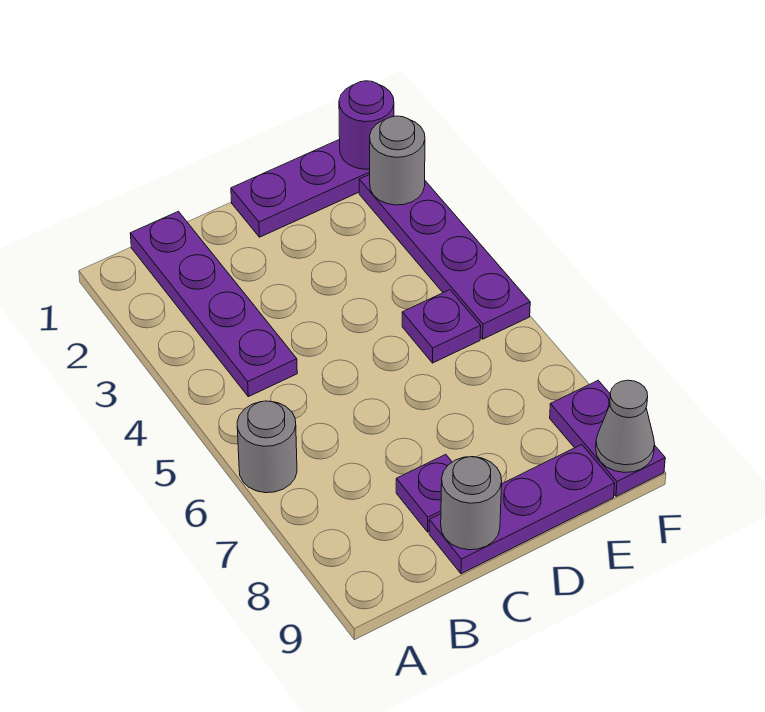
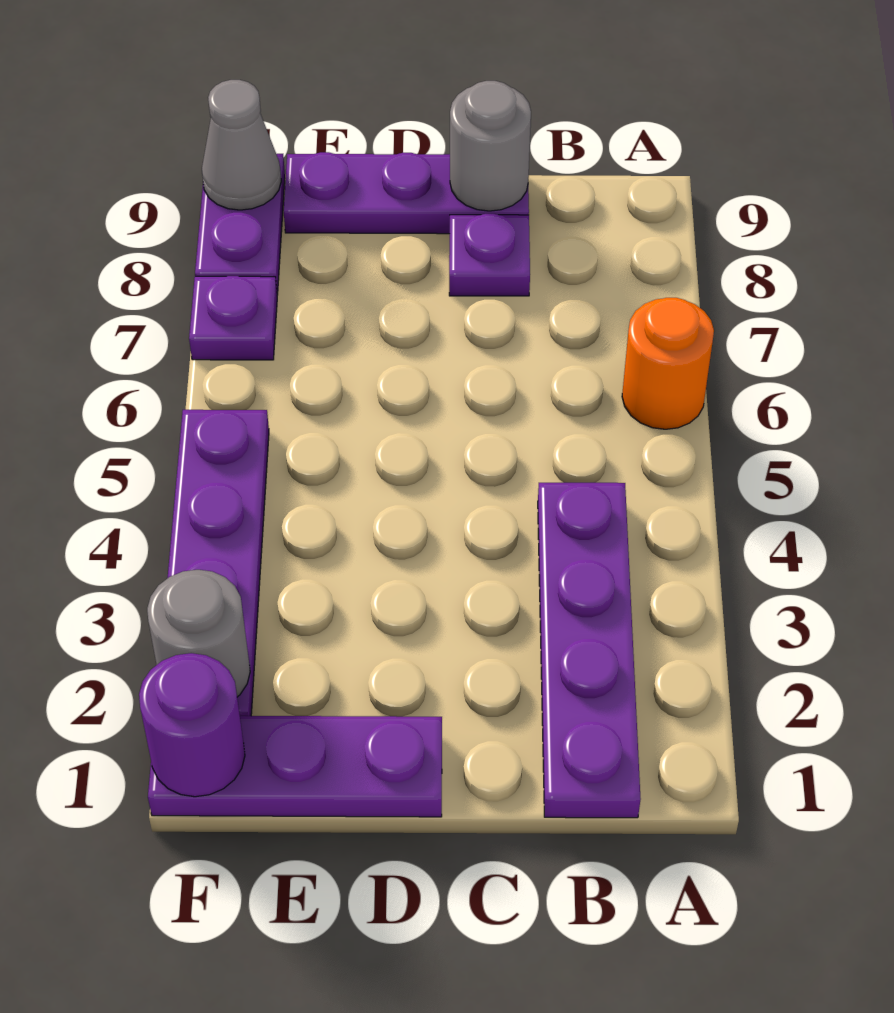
grey 1x1 round brick [237,401,297,493] -> orange 1x1 round brick [622,298,714,429]
purple 1x1 plate [402,290,481,363] -> purple 1x1 plate moved to [189,276,277,360]

